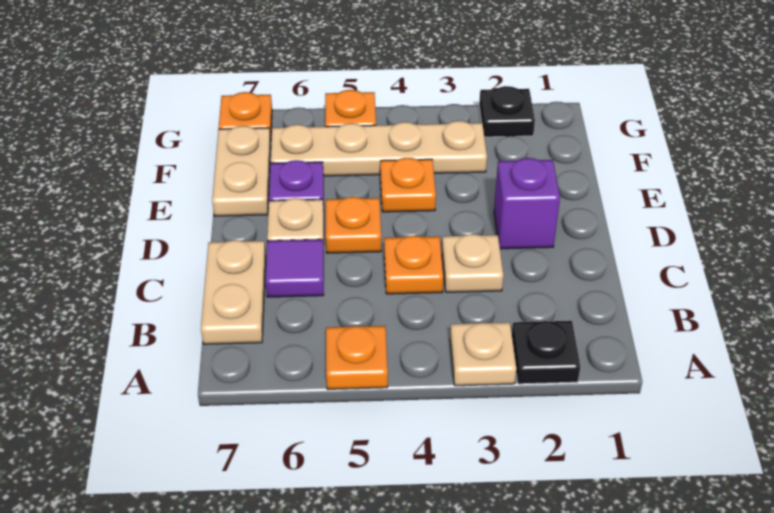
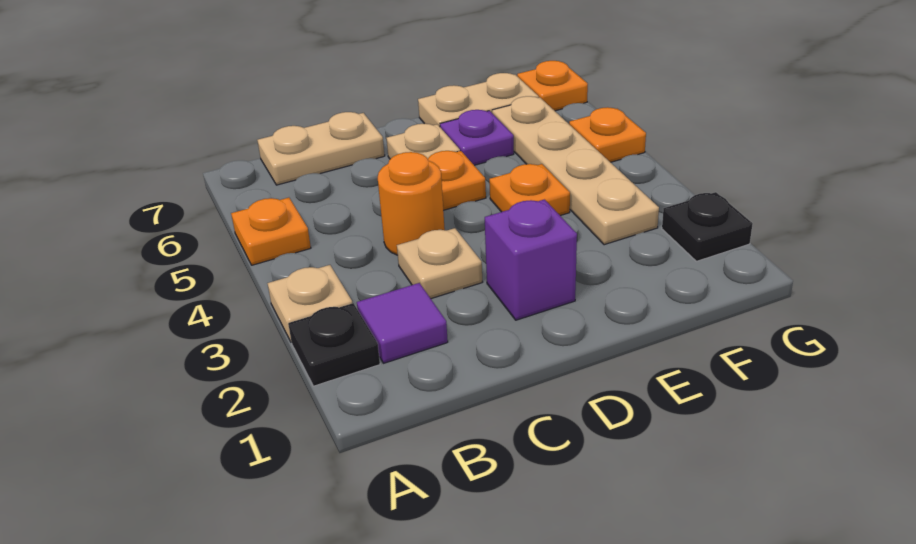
orange 1x1 plate [384,236,443,294] -> orange 1x1 round brick [378,152,445,255]
purple 1x1 tile [265,239,324,297] -> purple 1x1 tile moved to [357,283,448,363]

